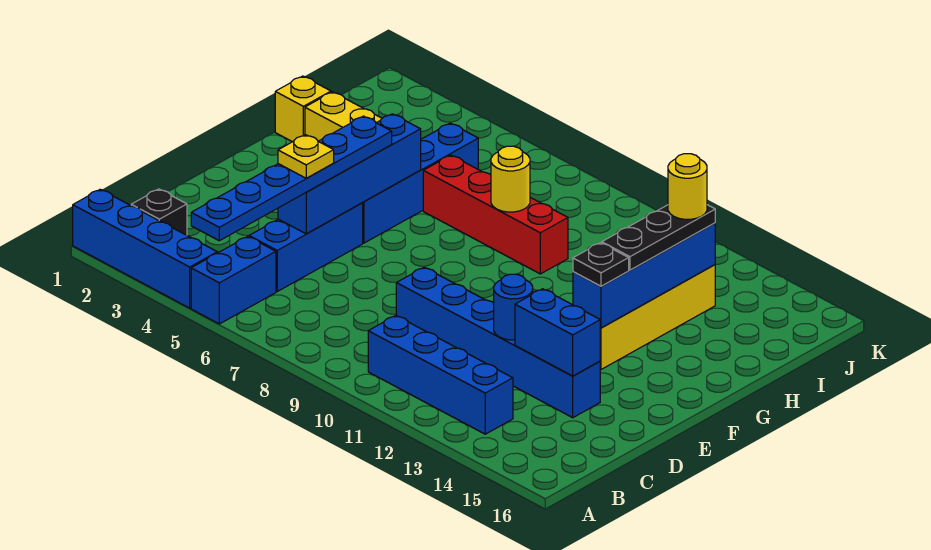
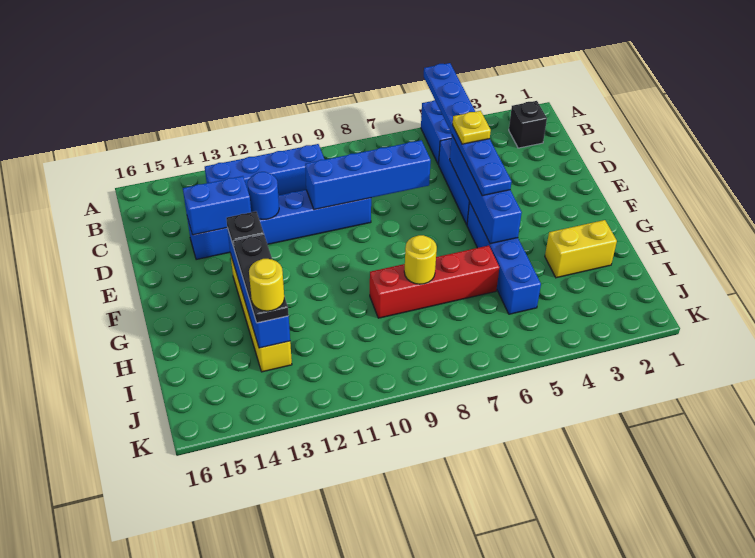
blue 1x4 brick [73,189,217,308] -> blue 1x4 brick moved to [305,140,431,210]
yellow 1x1 brick [275,76,331,142] -> none

